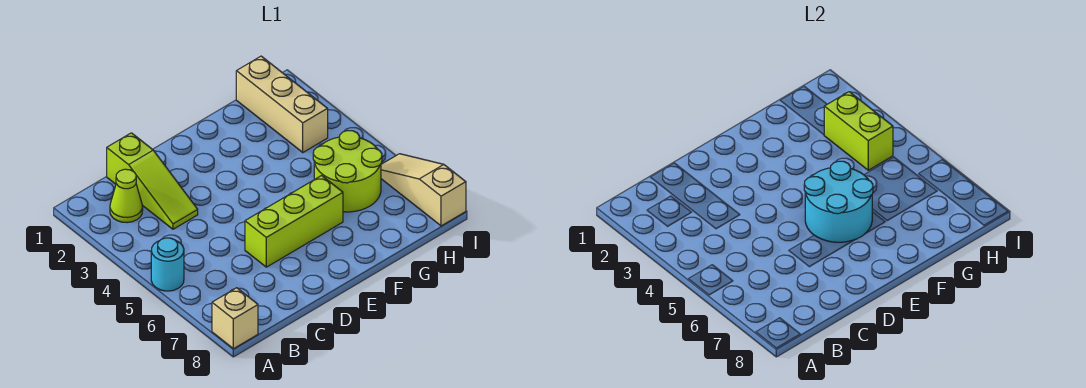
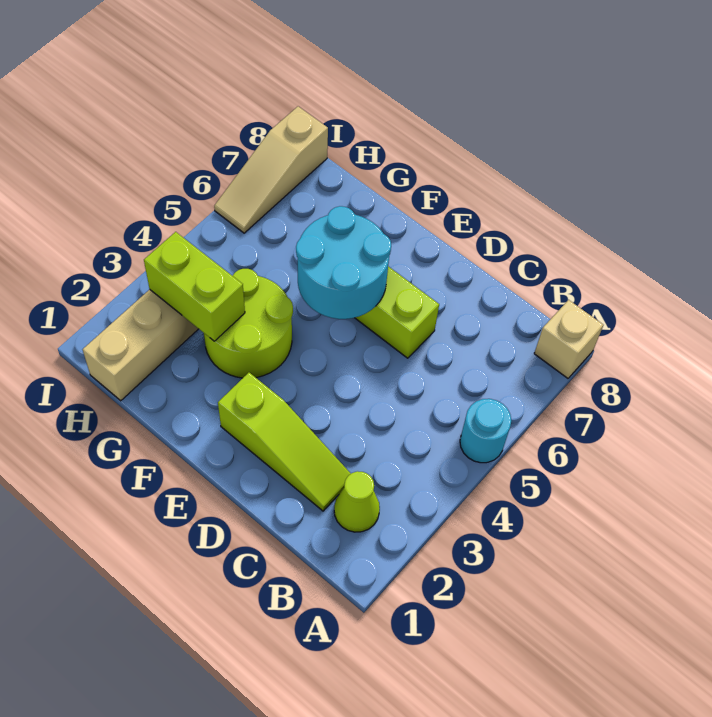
lime 1x3 slope [107,133,198,229] -> lime 1x3 slope turned to [218,373,351,511]
lime 2x2 round brick [313,131,382,212] -> lime 2x2 round brick moved to [204,269,293,378]
lime 1x2 brick [824,92,893,170] -> lime 1x2 brick turned to [144,232,245,341]

